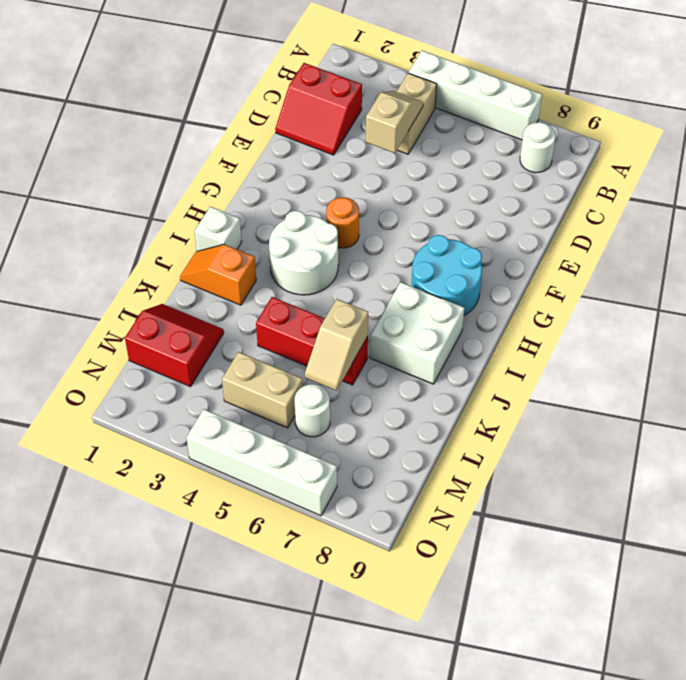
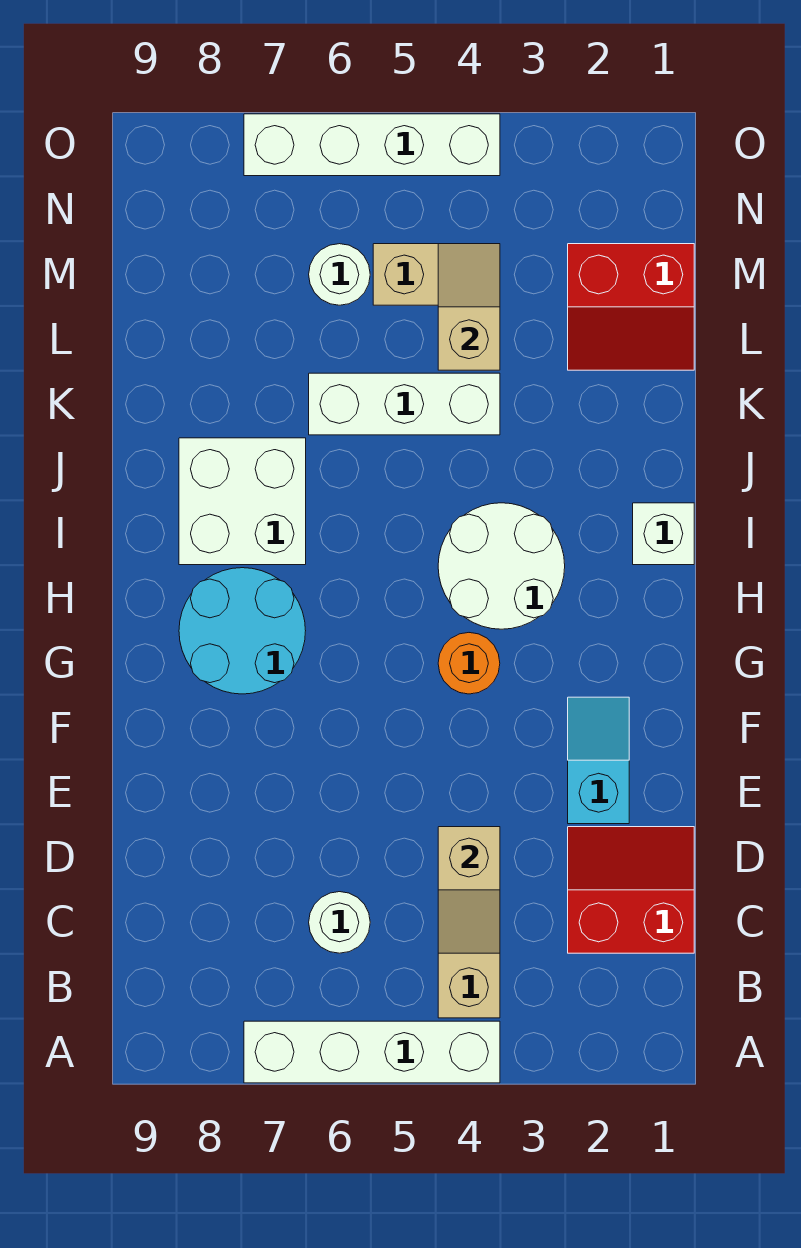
white 1x1 round brick [520,122,556,173] -> white 1x1 round brick moved to [309,892,370,953]
none -> cyan 1x2 slope [568,697,629,824]
orange 1x2 slope [180,244,256,305] -> none
red 1x3 brick [256,297,368,385] -> white 1x3 brick [309,373,500,435]
tan 1x2 slope [305,299,368,391] -> tan 1x2 slope moved to [438,244,500,370]

